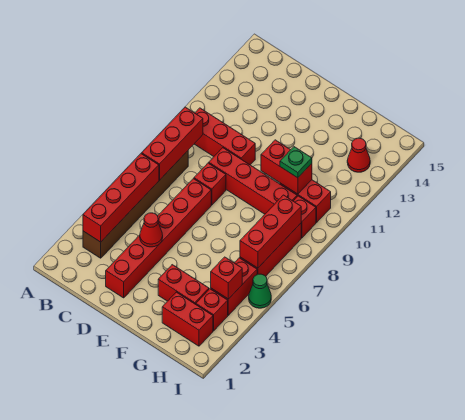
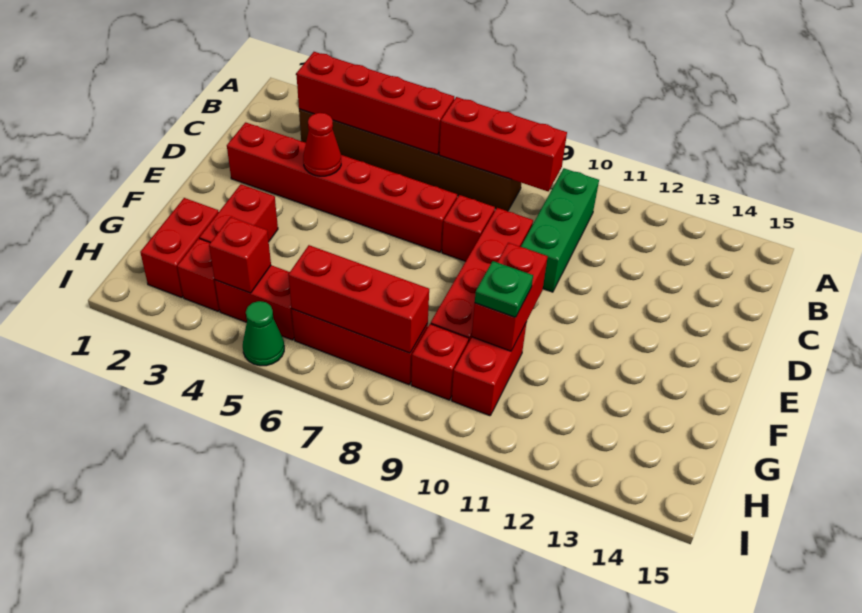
red 1x3 brick [195,108,255,165] -> green 1x3 brick [521,168,599,292]
red 1x1 cone [347,138,370,172] -> none

